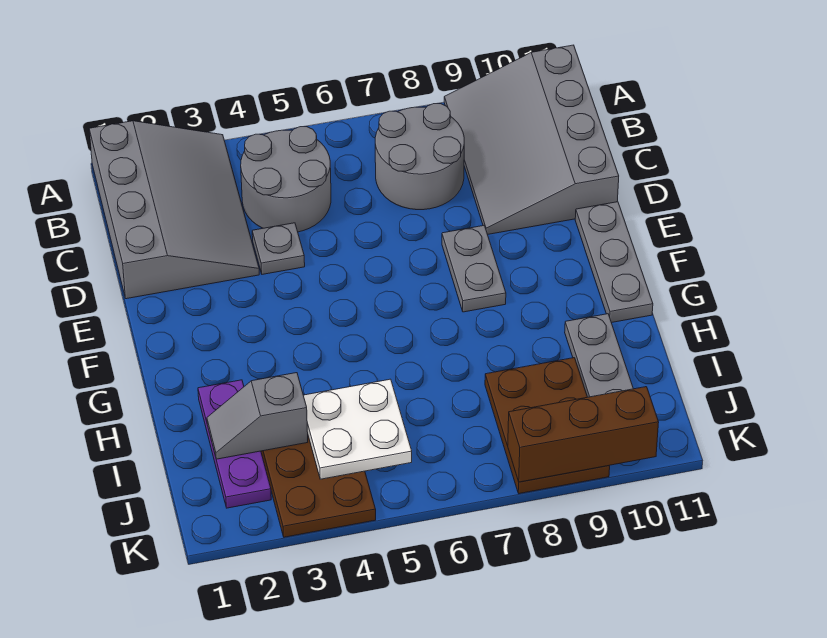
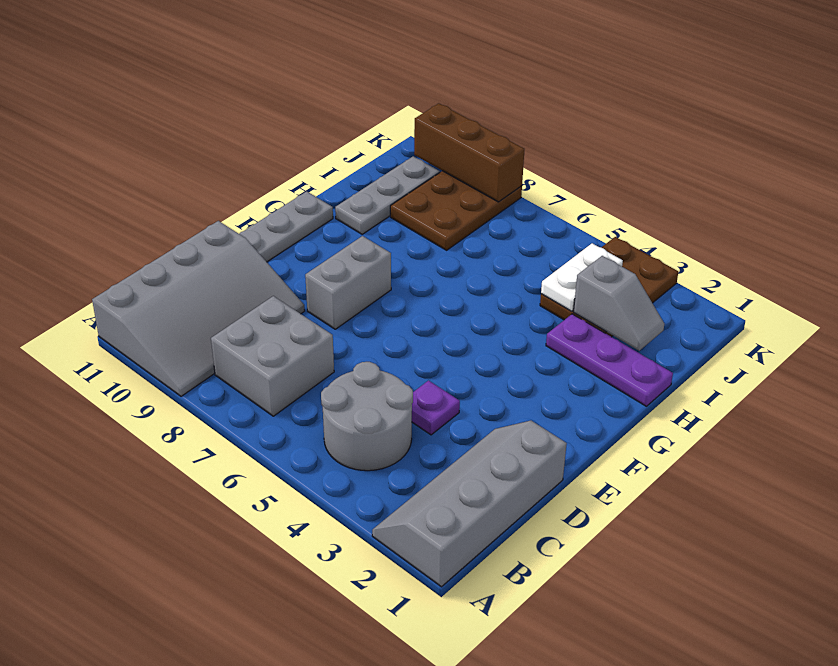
grey 3x4 slope [89,121,259,299] -> grey 2x4 slope [372,421,567,587]
grey 2x2 round brick [375,104,464,210] -> grey 2x2 brick [211,296,334,416]
grey 1x1 plate [252,223,305,274] -> purple 1x1 plate [412,381,460,435]
grey 1x2 plate [442,226,506,312] -> grey 1x2 brick [305,236,391,329]
purple 1x3 plate [198,380,271,508] -> purple 1x3 plate turned to [546,314,673,406]
white 2x2 plate [303,379,412,479] -> white 1x2 plate [541,243,623,311]

